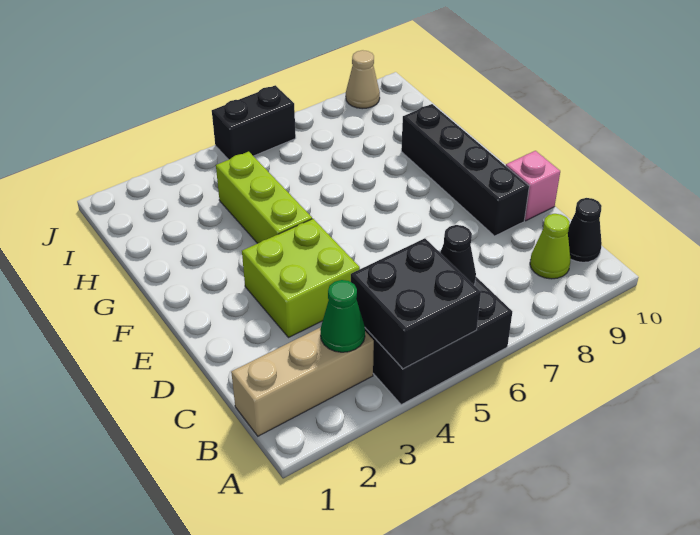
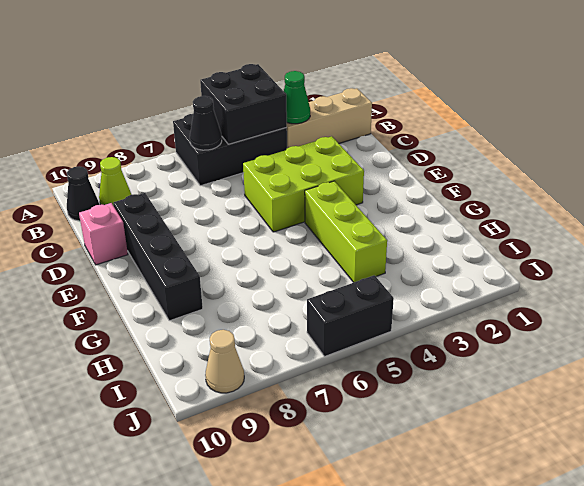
lime 2x2 brick [242,219,360,338] -> lime 2x3 brick [243,136,364,232]

